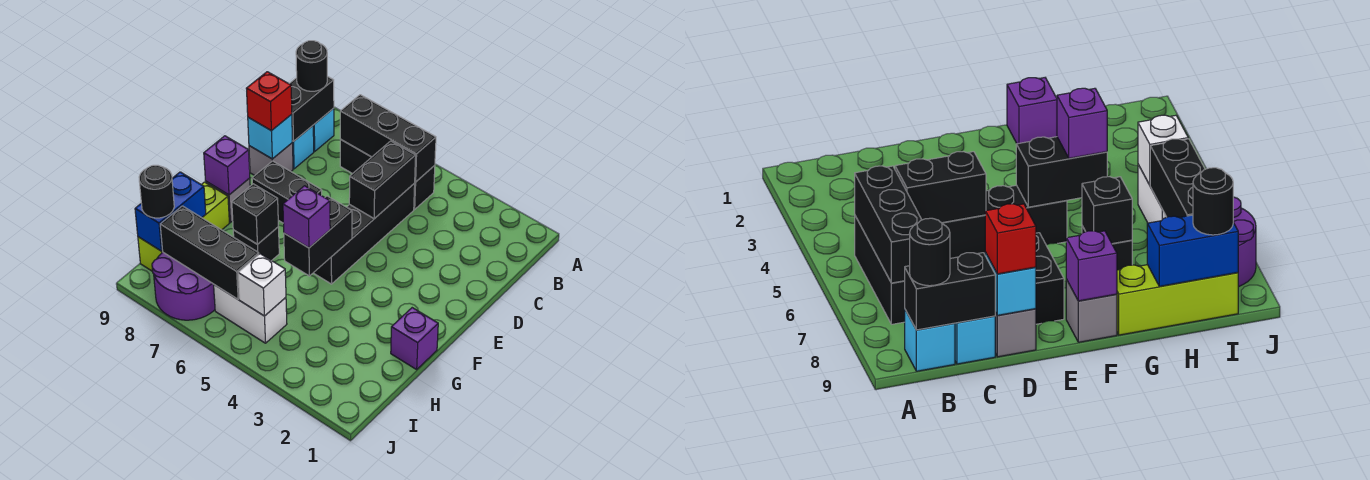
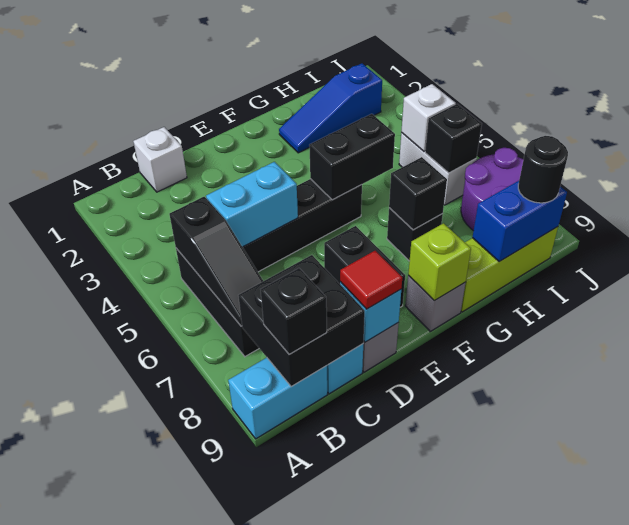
black 1x3 brick [340,95,436,182] -> black 1x3 slope [169,197,263,326]
cyan 1x1 brick [313,108,334,151] -> cyan 1x2 brick [228,358,327,439]
black 1x2 brick [289,76,334,141] -> black 2x2 brick [238,255,365,387]
black 1x1 round brick [296,41,327,91] -> black 1x1 brick [261,268,327,354]
none -> white 1x1 brick [133,127,187,192]
black 1x2 brick [349,141,416,219] -> cyan 1x2 brick [206,162,298,247]
red 1x1 brick [246,72,292,131] -> red 1x1 tile [340,251,402,309]
purple 1x1 brick [204,136,250,195] -> lime 1x1 brick [408,223,471,301]
purple 1x1 brick [391,308,438,369] -> none
none -> blue 1x3 slope [279,63,382,153]
purple 1x1 brick [283,186,330,248] -> none
black 1x3 brick [160,206,259,299] -> black 1x1 brick [425,104,482,173]

